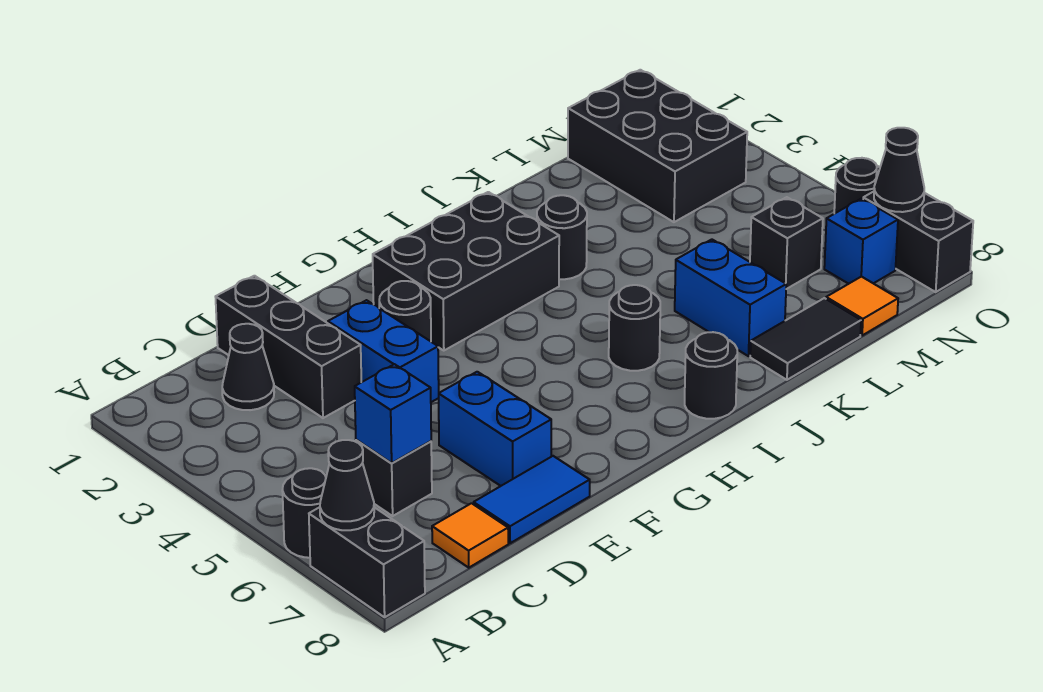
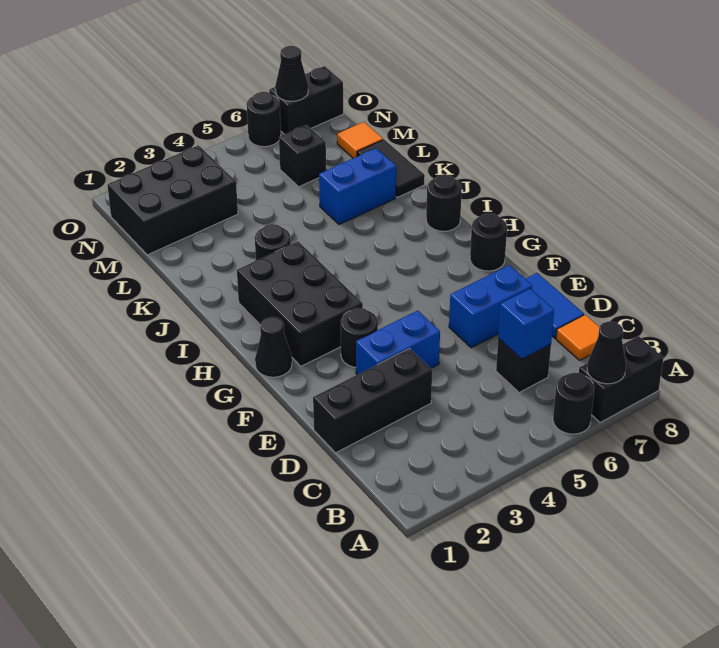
black 1x1 cone [222,324,274,410] -> black 1x1 cone moved to [255,317,292,377]
black 1x1 round brick [609,285,660,371] -> black 1x1 round brick moved to [470,213,507,271]
blue 1x1 brick [824,198,898,284] -> none

